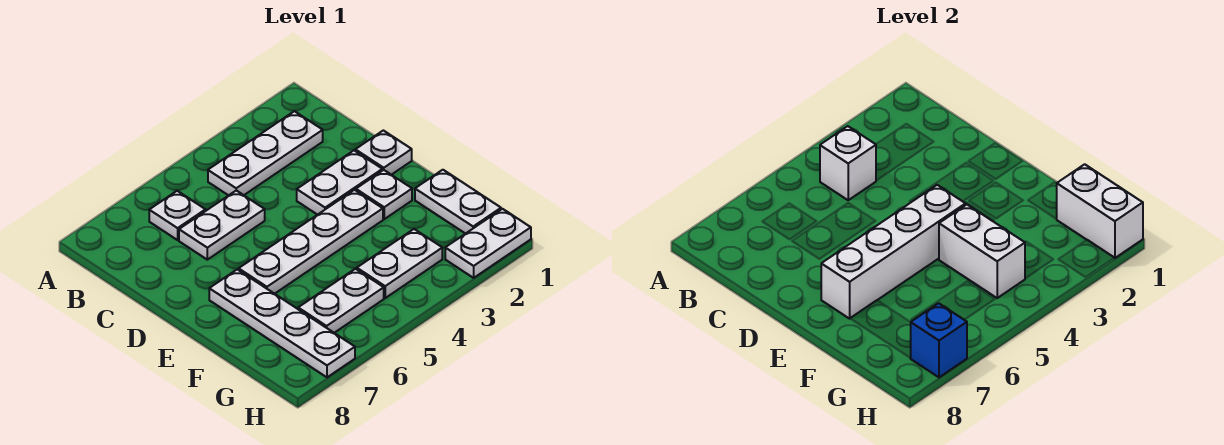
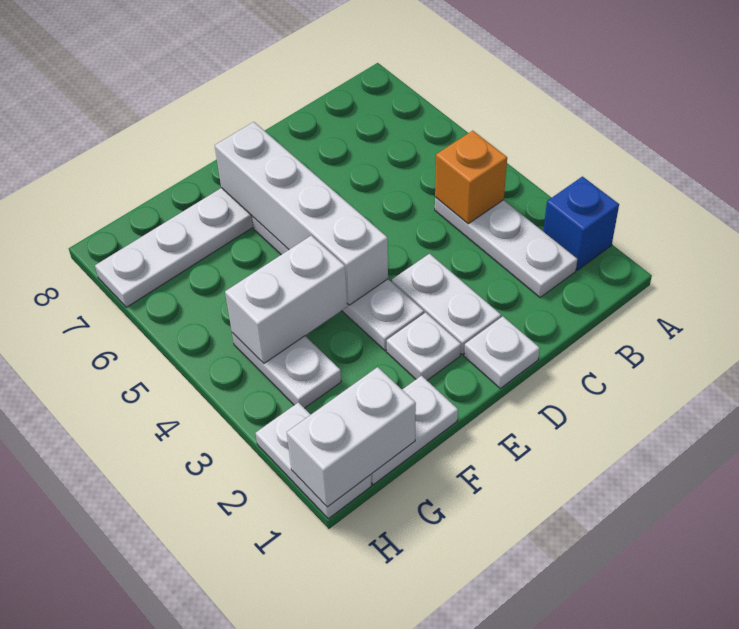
white 1x1 brick [820,126,876,200] -> orange 1x1 brick [435,131,507,224]
white 1x1 plate [149,191,206,240] -> none
white 1x2 plate [179,191,265,260] -> none
white 1x2 plate [298,269,384,333] -> none
blue 1x1 brick [911,303,967,377] -> blue 1x1 brick moved to [543,177,619,270]

